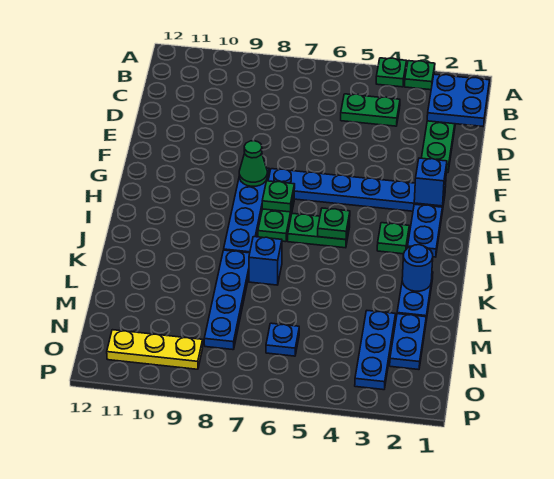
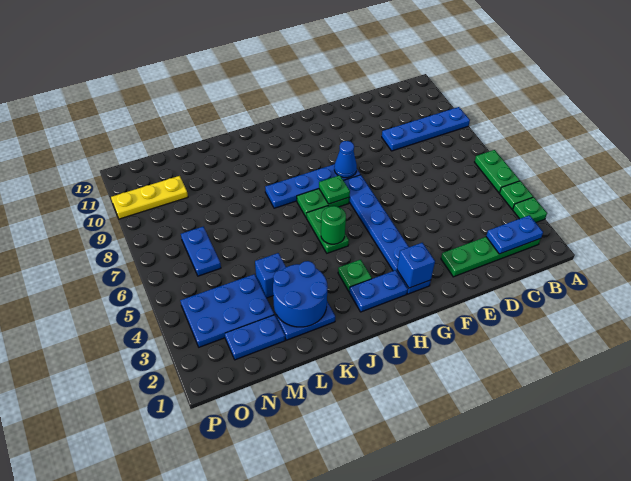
blue 2x2 plate [427,74,490,126] -> blue 1x2 plate [486,215,543,254]
green 1x2 plate [341,94,400,126] -> green 1x2 plate moved to [475,150,520,193]
green 1x1 cone [239,141,267,186] -> blue 1x1 cone [334,141,357,178]
green 1x1 plate [318,208,350,239] -> green 1x1 round brick [321,206,346,244]
blue 1x1 round brick [402,245,433,291] -> blue 2x2 round brick [273,261,328,327]
blue 1x1 brick [249,237,282,285] -> blue 1x1 brick moved to [255,253,286,298]
blue 1x4 plate [204,250,250,350] -> blue 1x4 plate moved to [382,107,470,151]
blue 1x3 plate [355,311,396,390] -> blue 2x3 plate [180,274,274,347]
blue 1x1 plate [266,323,299,356] -> blue 1x2 plate [181,227,221,276]
yellow 1x3 plate [107,330,203,369] -> yellow 1x3 plate turned to [111,176,188,219]

